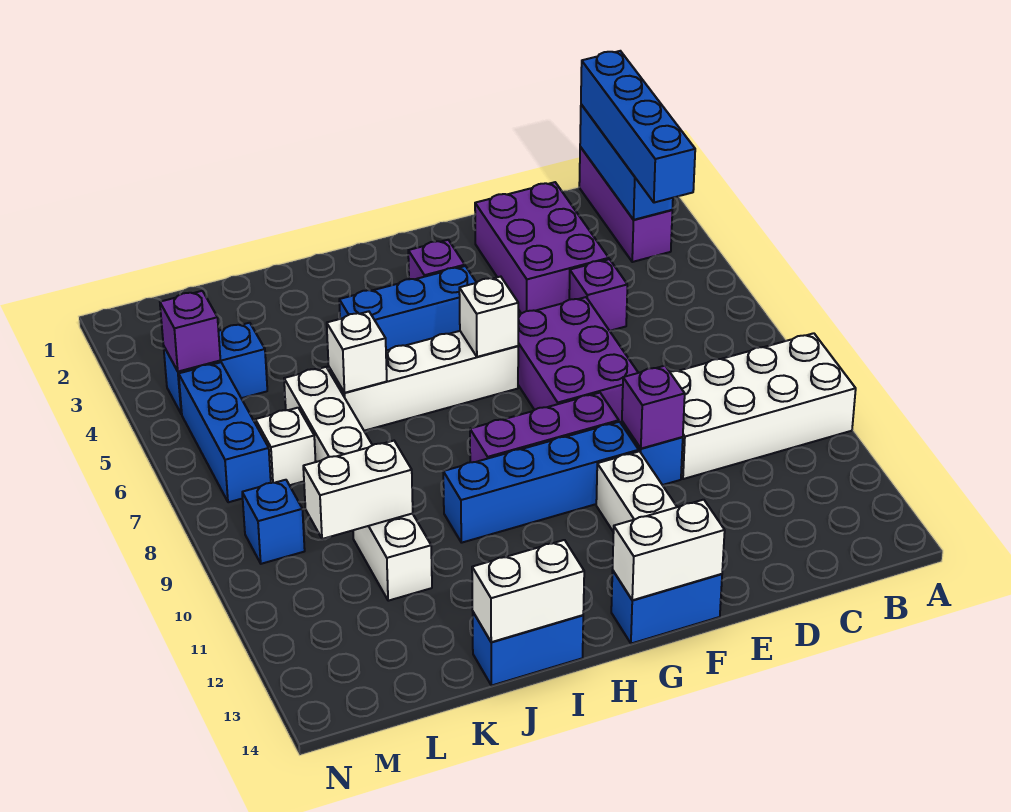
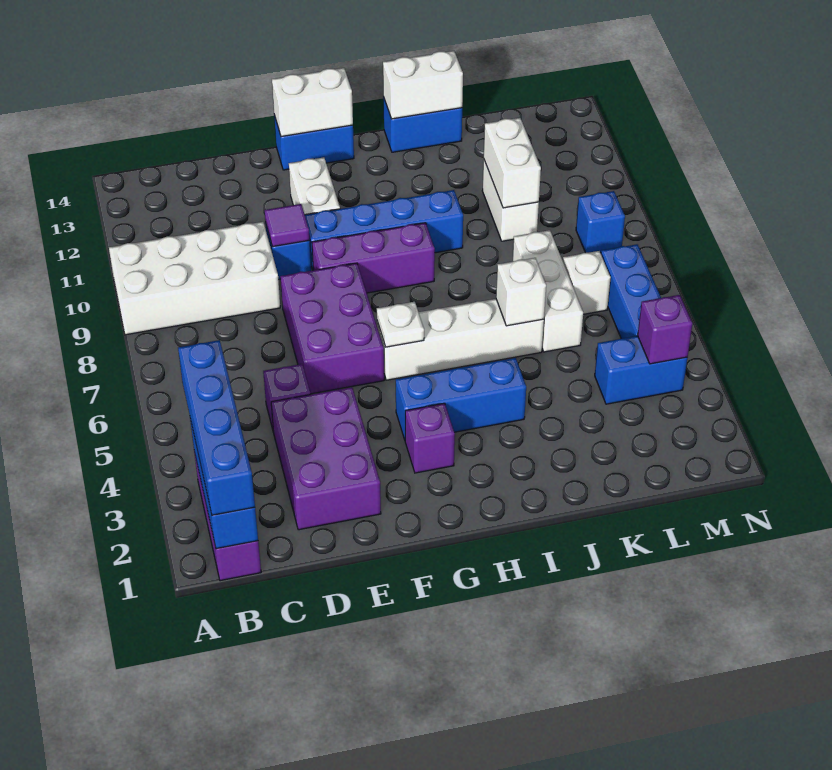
purple 1x1 brick [622,366,685,449] -> purple 1x1 tile [265,204,309,247]
white 1x1 brick [459,277,518,357] -> white 1x1 plate [377,302,424,347]
white 1x2 brick [303,441,413,539] -> white 1x2 brick turned to [484,118,541,208]

